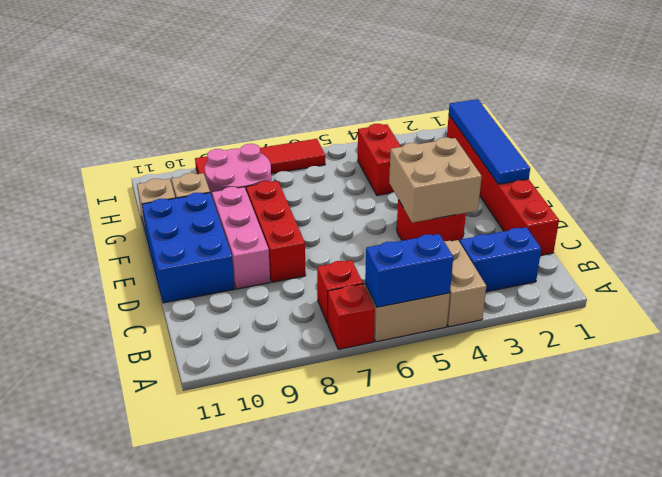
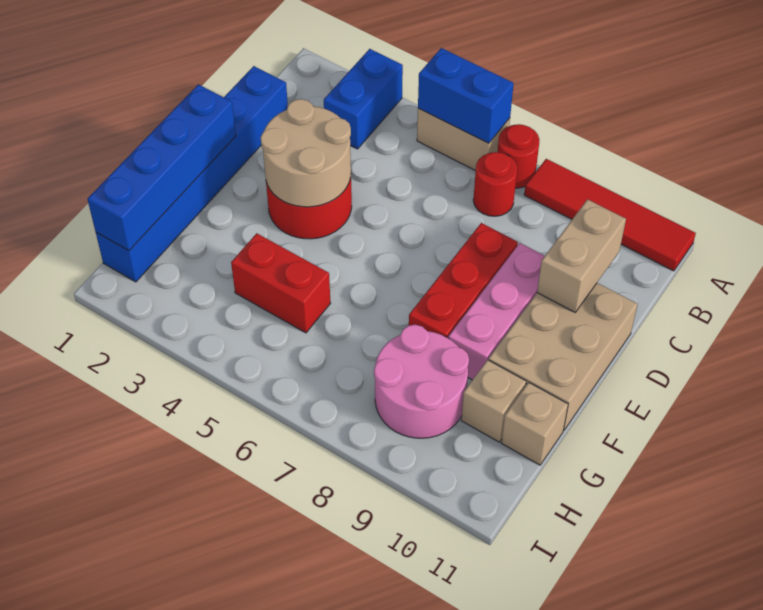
tan 1x2 brick [444,240,486,327] -> tan 1x2 brick moved to [537,199,626,312]
red 1x1 brick [328,284,375,350] -> red 1x1 round brick [498,124,540,188]
blue 1x2 brick [460,227,541,292] -> blue 1x2 brick turned to [324,49,403,149]
red 1x1 brick [317,260,363,324] -> red 1x1 round brick [473,152,517,216]
red 1x6 brick [447,115,559,256] -> blue 1x6 brick [96,66,288,282]
tan 2x2 brick [389,137,482,223] -> tan 2x2 round brick [261,99,351,207]
blue 2x3 brick [142,193,234,303] -> tan 2x3 brick [489,283,637,431]
blue 1x4 tile [449,99,530,184] -> blue 1x4 brick [88,84,236,251]
red 1x2 brick [358,124,401,195] -> red 1x2 brick turned to [231,233,330,333]
red 1x4 tile [195,139,325,175] -> red 1x4 tile moved to [524,159,696,271]

